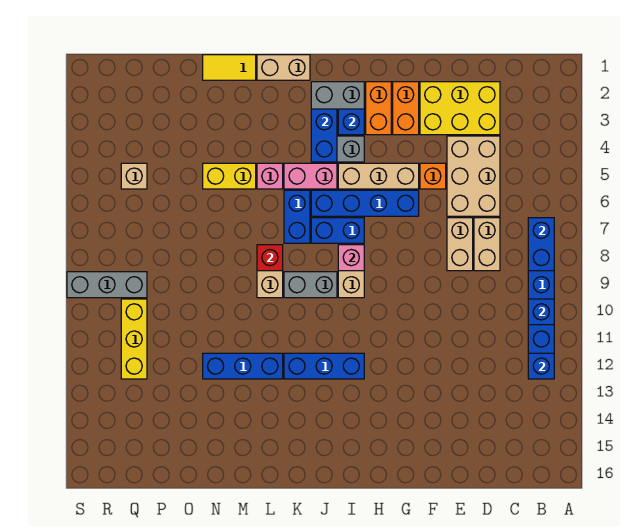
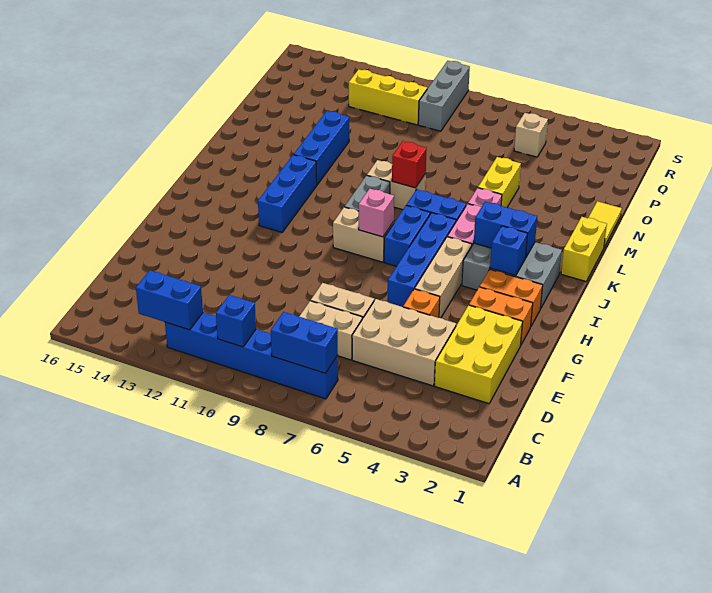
blue 1x1 brick [528,353,554,379] -> blue 1x2 brick [136,270,203,330]
tan 1x2 brick [257,55,310,80] -> yellow 1x2 brick [561,217,607,281]

